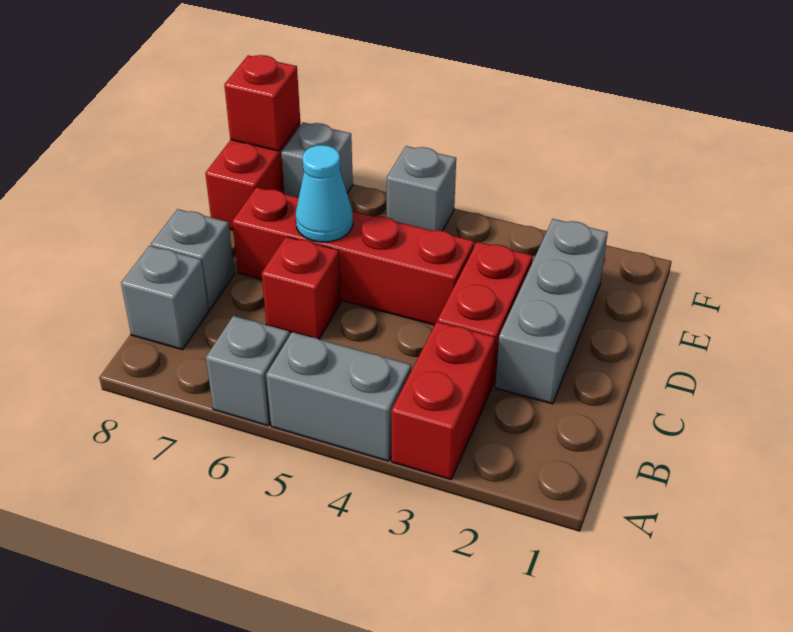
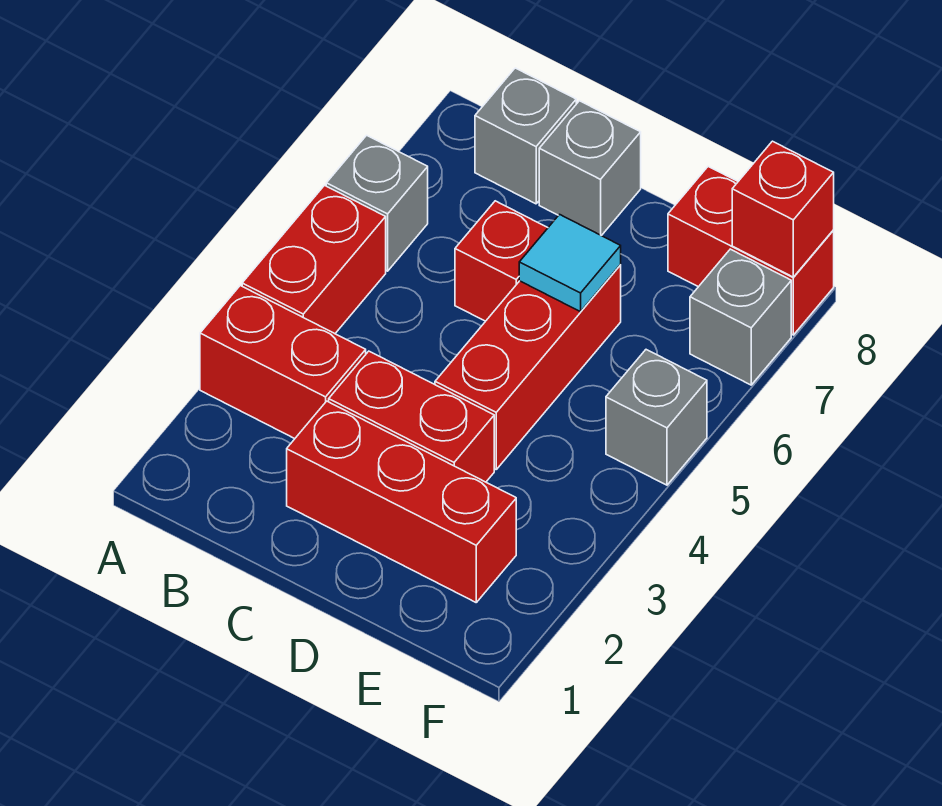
grey 1x2 brick [266,332,411,461] -> red 1x2 brick [242,185,386,333]
grey 1x3 brick [495,219,608,404] -> red 1x3 brick [287,401,516,602]
red 1x4 brick [232,187,474,325] -> red 1x3 brick [435,265,621,469]
cyan 1x1 cone [296,145,353,242] -> cyan 1x1 tile [519,214,621,312]

